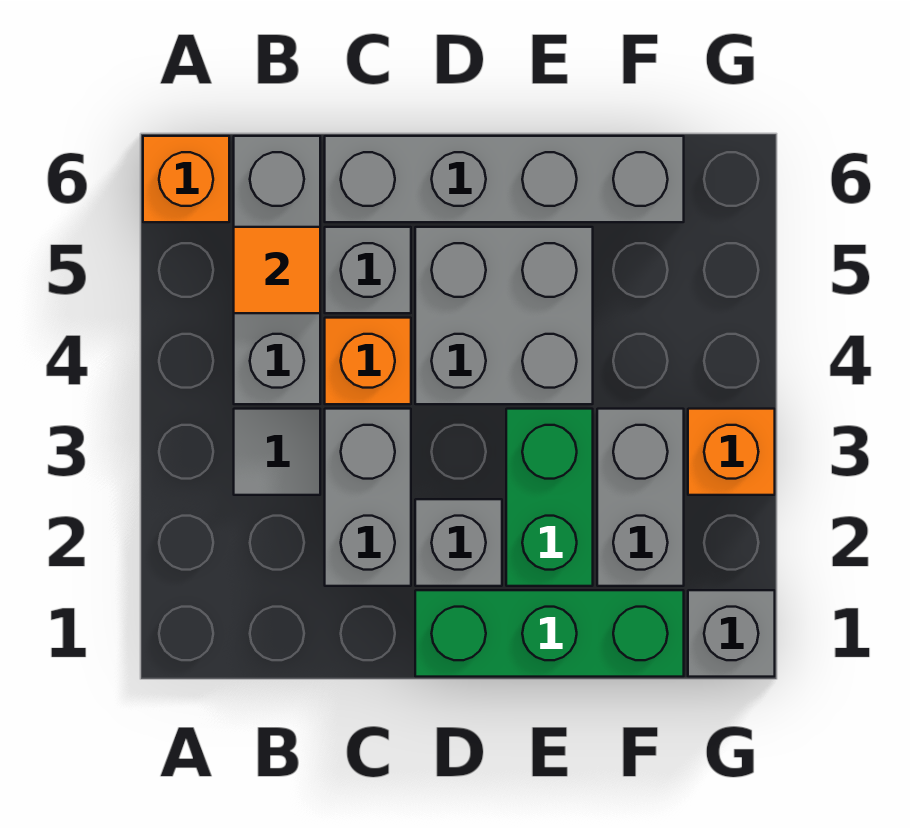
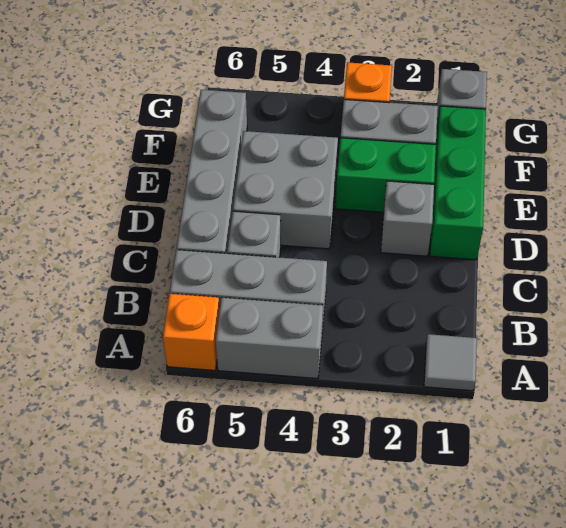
grey 1x1 tile [234,409,320,495] -> grey 1x1 tile moved to [424,334,477,391]
orange 1x1 tile [234,227,320,313] -> none
grey 1x2 brick [325,409,411,586] -> grey 1x2 brick moved to [216,298,323,379]
orange 1x1 brick [325,318,411,404] -> none

